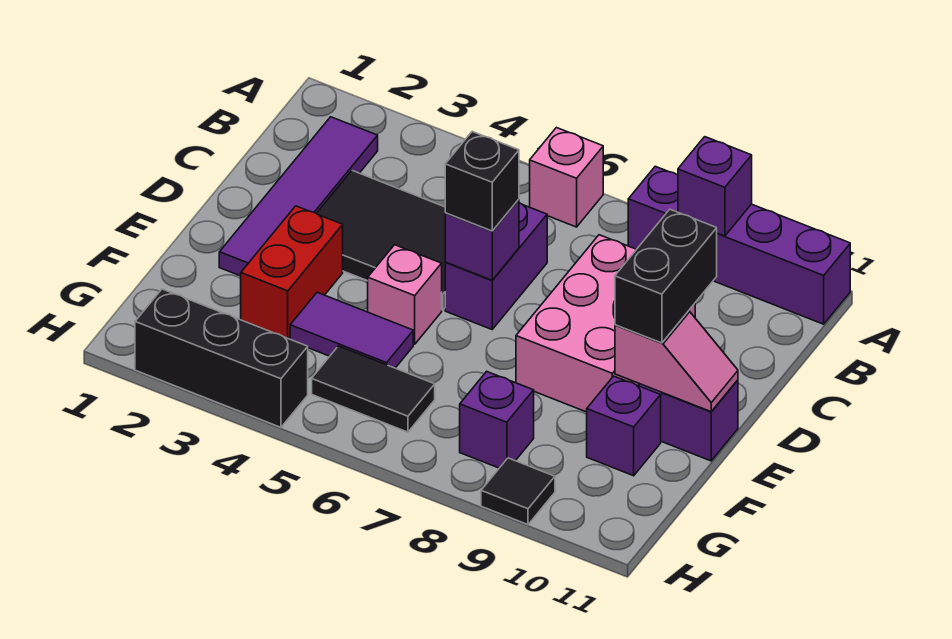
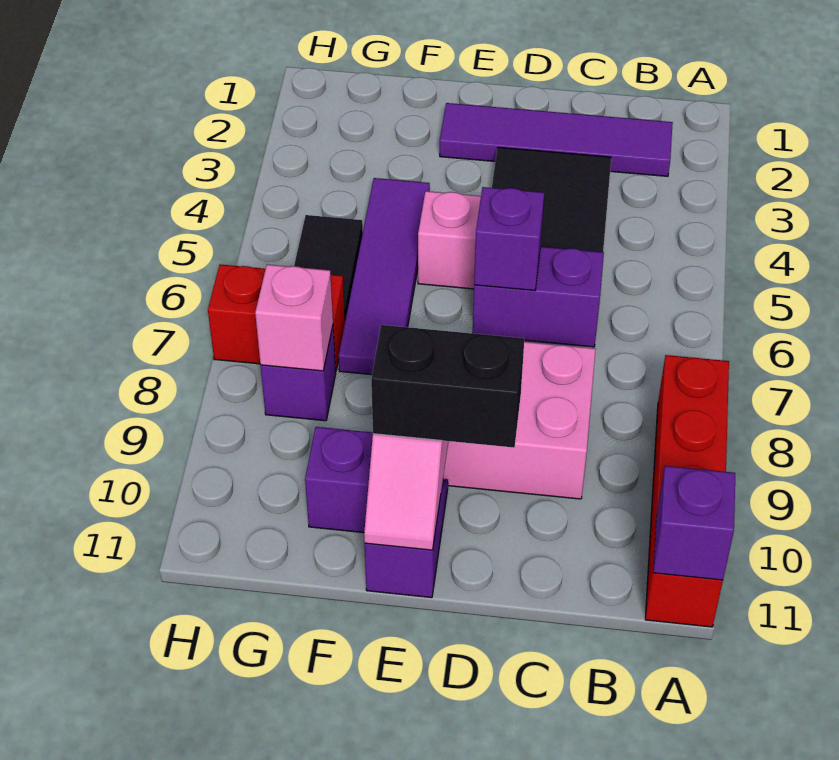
pink 1x1 brick [530,128,603,227] -> pink 1x1 brick moved to [255,265,333,371]
purple 1x4 brick [628,166,850,324] -> red 1x4 brick [645,355,729,627]
purple 1x1 brick [678,137,752,236] -> purple 1x1 brick moved to [653,466,735,580]
black 1x1 brick [445,132,519,231] -> none
red 1x2 brick [241,206,343,339] -> red 1x2 brick moved to [208,264,345,370]
purple 1x2 tile [290,293,413,368] -> purple 1x4 tile [339,178,430,375]
black 1x3 brick [135,289,308,427] -> none
black 1x1 tile [481,458,555,525] -> none

